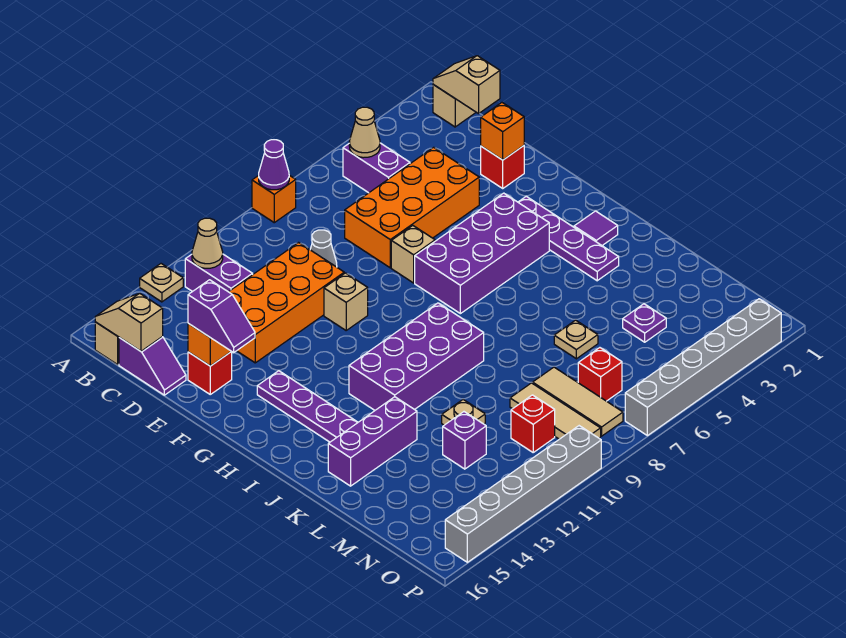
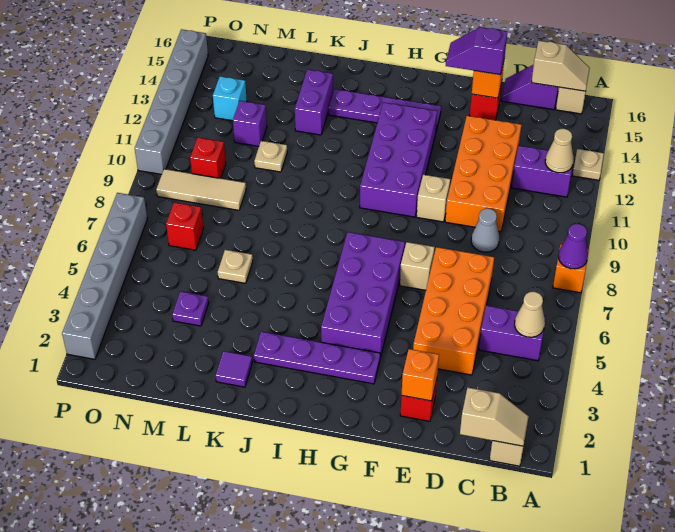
purple 1x1 tile [574,211,618,245] -> purple 1x1 tile moved to [216,351,252,387]
purple 2x4 brick [349,303,484,410] -> purple 2x4 brick moved to [360,102,437,217]
purple 1x3 brick [328,397,417,486] -> purple 1x2 brick [295,69,333,135]
tan 1x3 tile [533,367,623,436] -> none
none -> cyan 1x1 brick [213,76,247,121]

